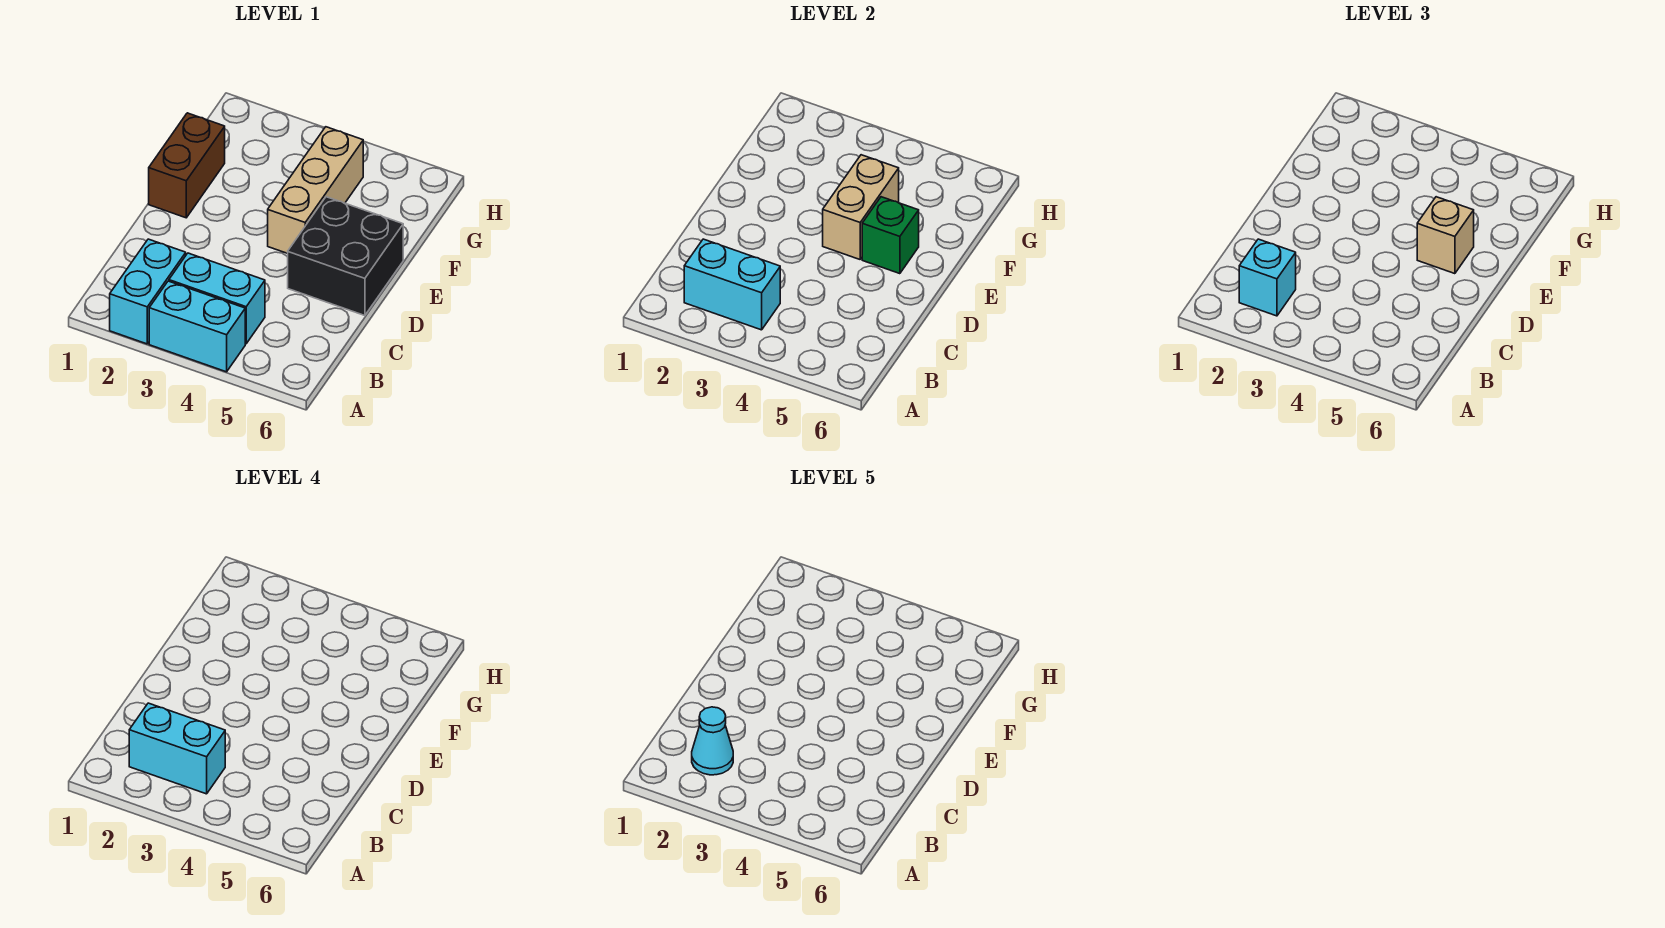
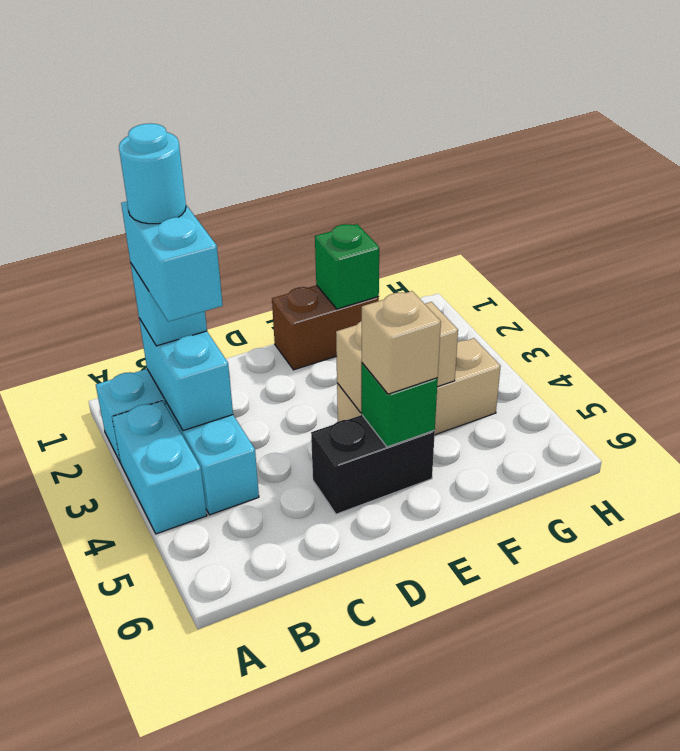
cyan 1x1 cone [692,707,733,775] -> cyan 1x1 round brick [119,123,186,224]
black 2x2 brick [288,197,403,316] -> black 1x2 brick [311,415,435,514]
none -> green 1x1 brick [315,224,379,309]

